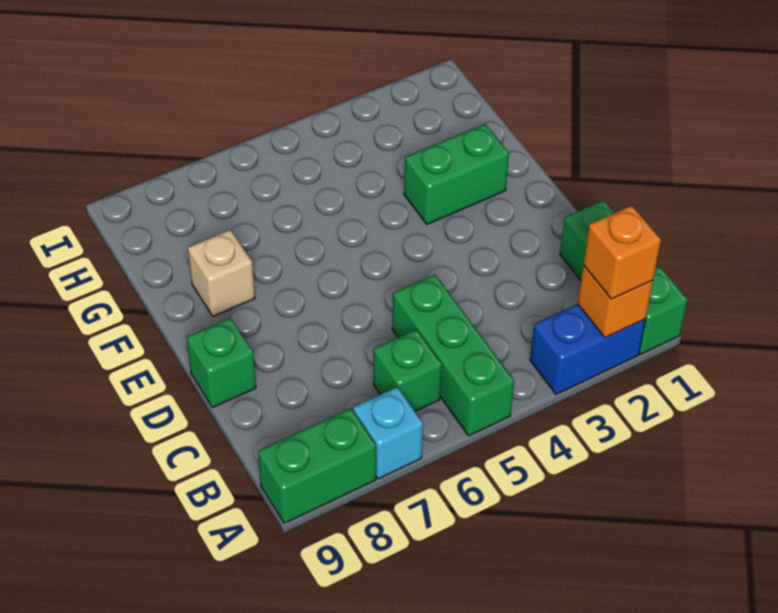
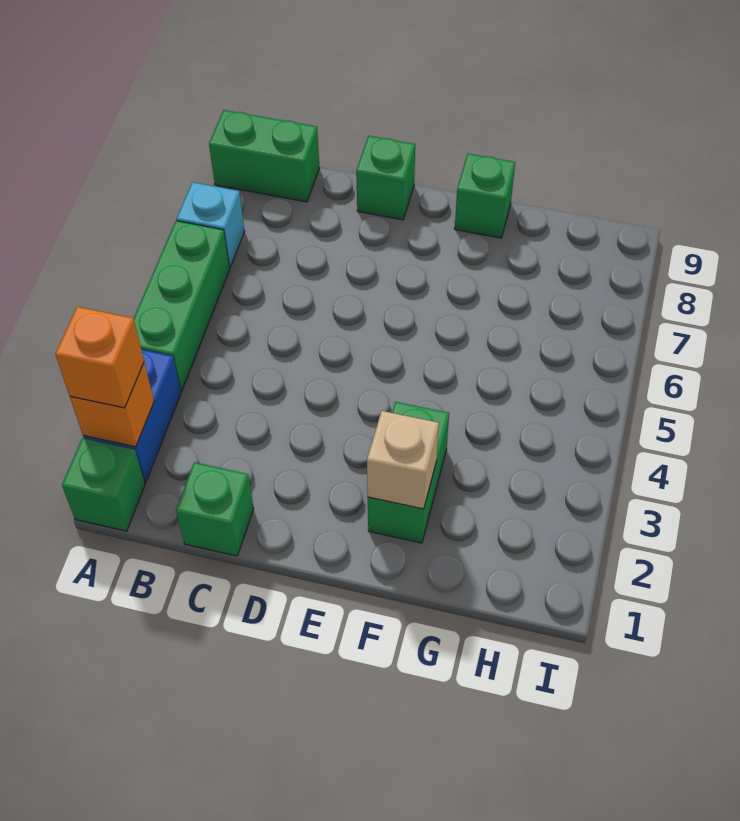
green 1x3 brick [392,275,514,436] -> green 1x3 brick turned to [134,221,230,391]
green 1x2 brick [258,408,376,524] -> green 1x2 brick turned to [209,110,320,202]
green 1x1 brick [373,329,442,411] -> green 1x1 brick moved to [455,154,515,238]
tan 1x1 brick [188,230,255,316] -> tan 1x1 brick moved to [367,411,439,509]

